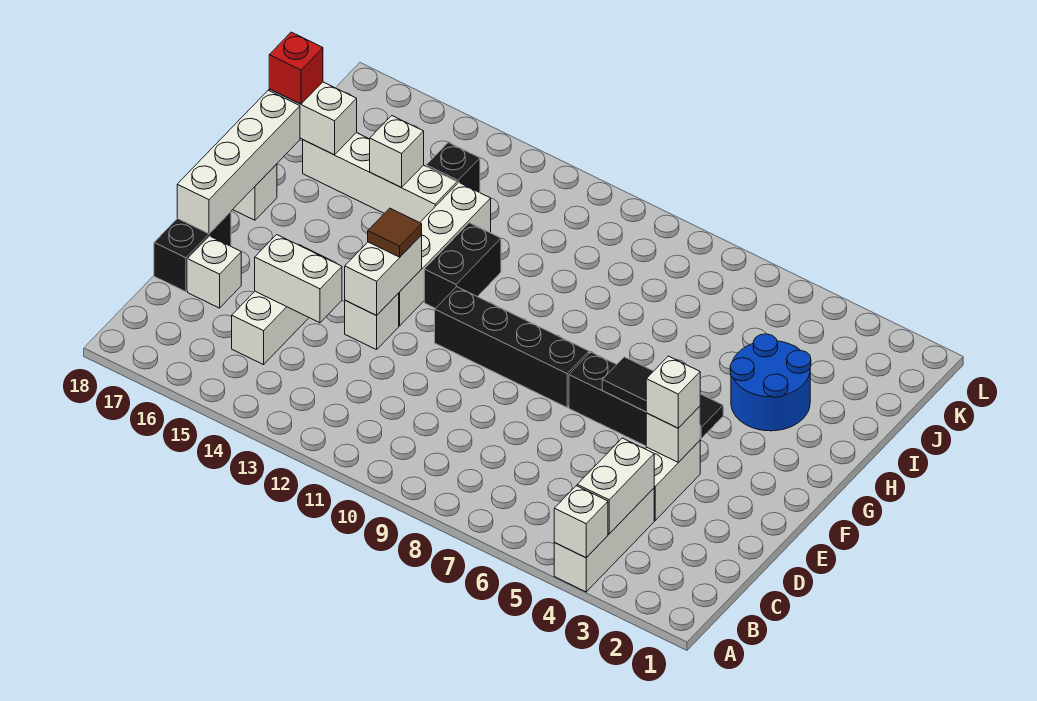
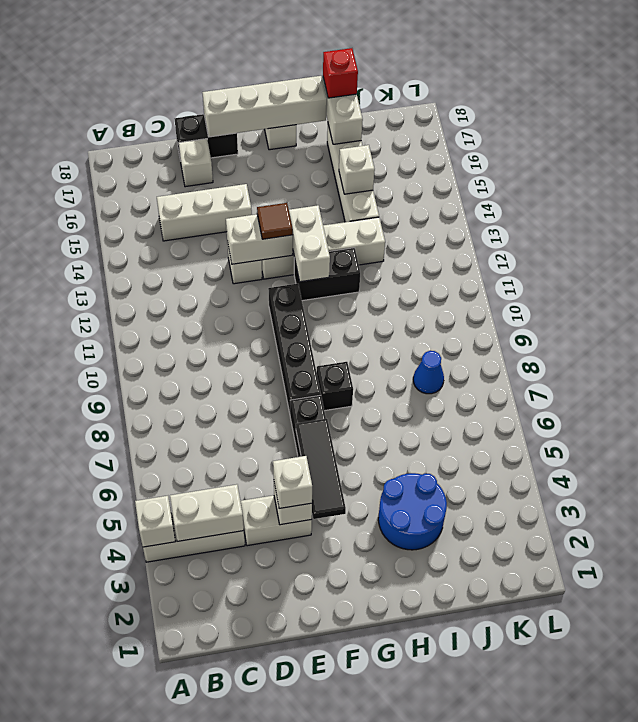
white 1x2 brick [255,235,342,323] -> white 1x2 brick moved to [289,205,330,282]
none -> blue 1x1 cone [413,351,444,394]
black 1x1 brick [426,142,480,192] -> black 1x1 brick moved to [317,362,353,411]

